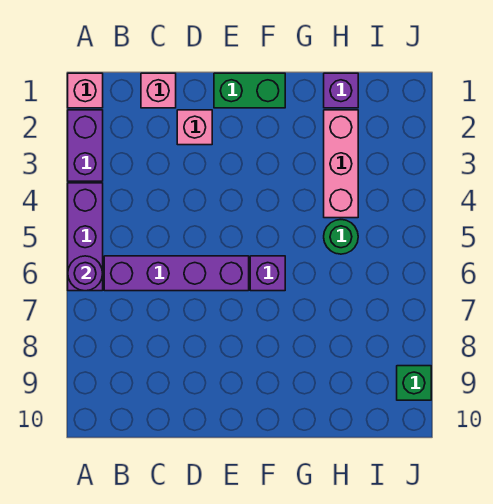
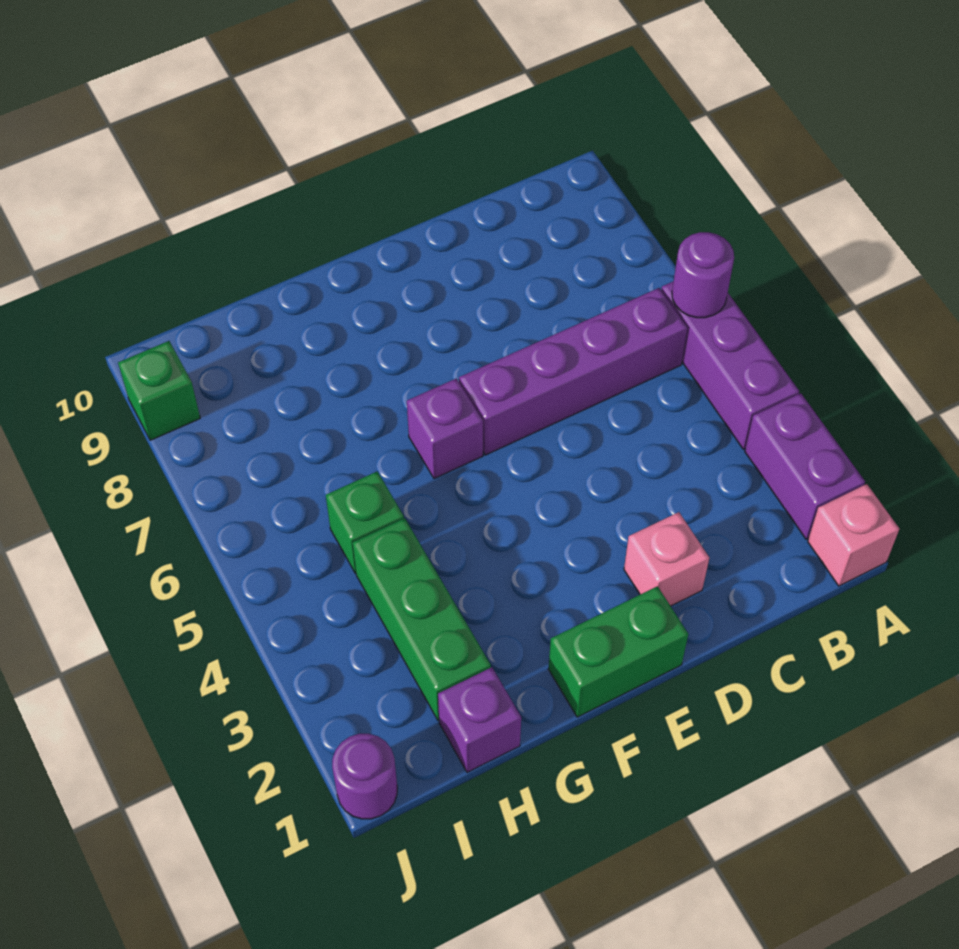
pink 1x1 brick [141,73,176,108] -> none
pink 1x3 brick [324,110,358,218] -> green 1x3 brick [353,518,491,721]
green 1x1 round brick [324,220,358,254] -> green 1x1 brick [326,471,404,573]
none -> purple 1x1 round brick [332,734,397,819]

